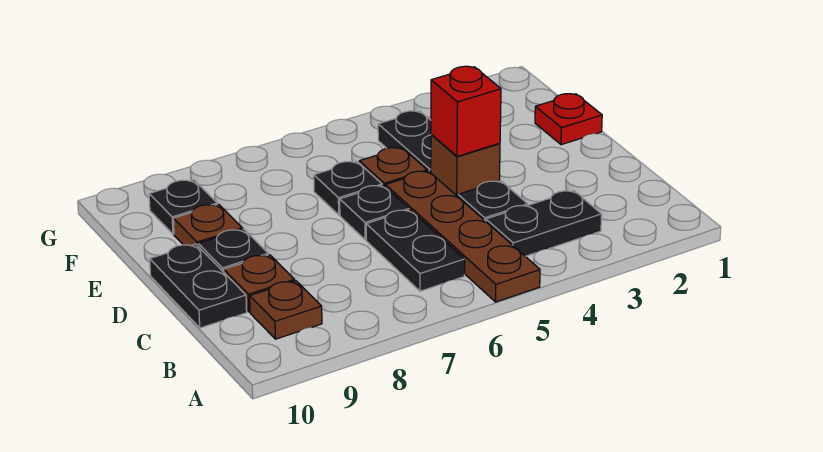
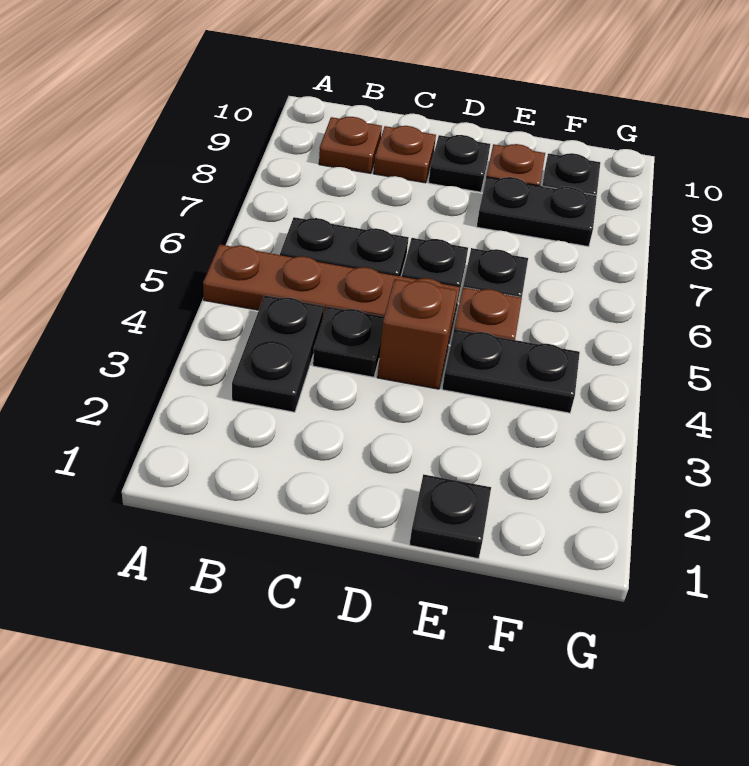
black 1x2 plate [150,244,247,328] -> black 1x2 plate moved to [477,177,597,247]
red 1x1 brick [431,66,501,156] -> none
red 1x1 plate [535,94,602,145] -> black 1x1 plate [409,474,491,559]

